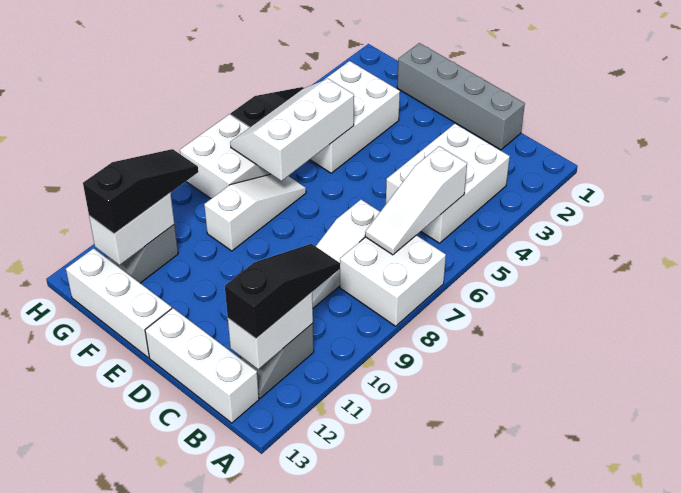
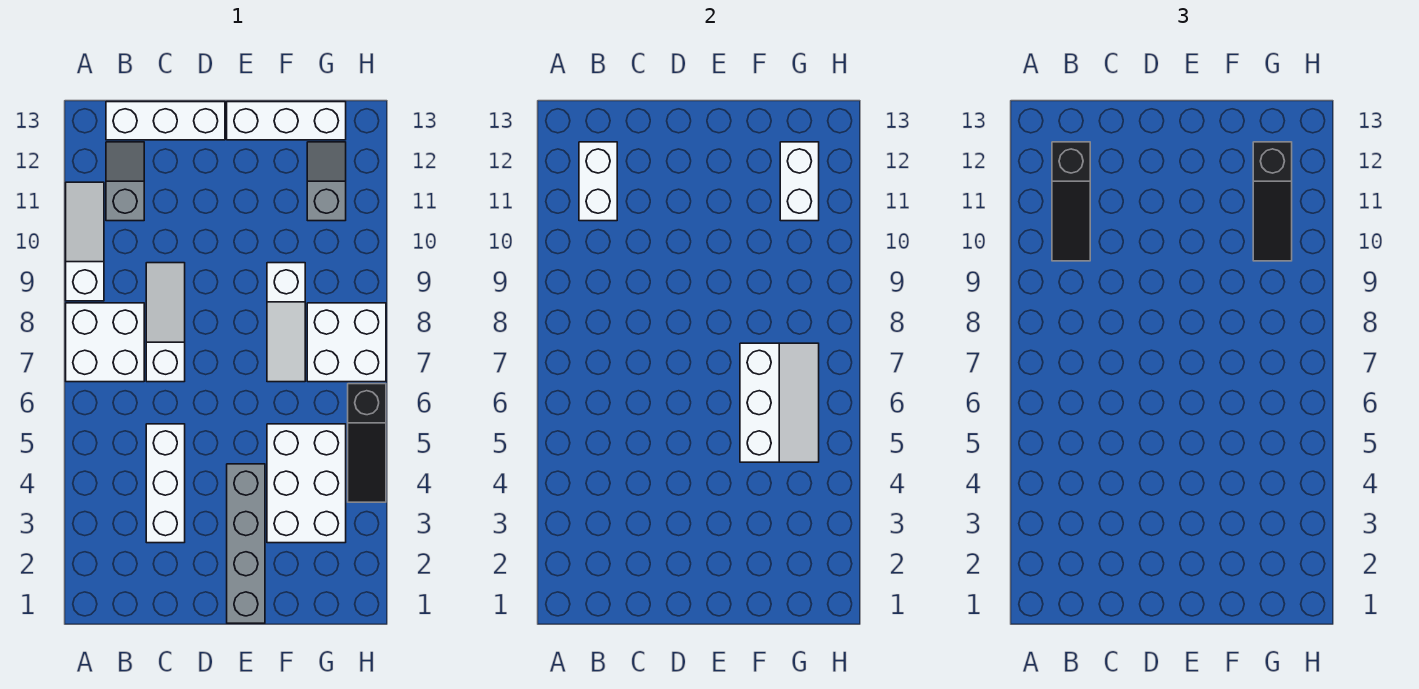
white 2x3 brick [386,124,510,243] -> white 1x3 brick [146,424,185,543]
white 1x3 slope [365,146,467,255] -> white 1x3 slope moved to [66,182,104,301]
grey 1x4 brick [397,43,525,150] -> grey 1x4 brick turned to [227,464,265,623]

